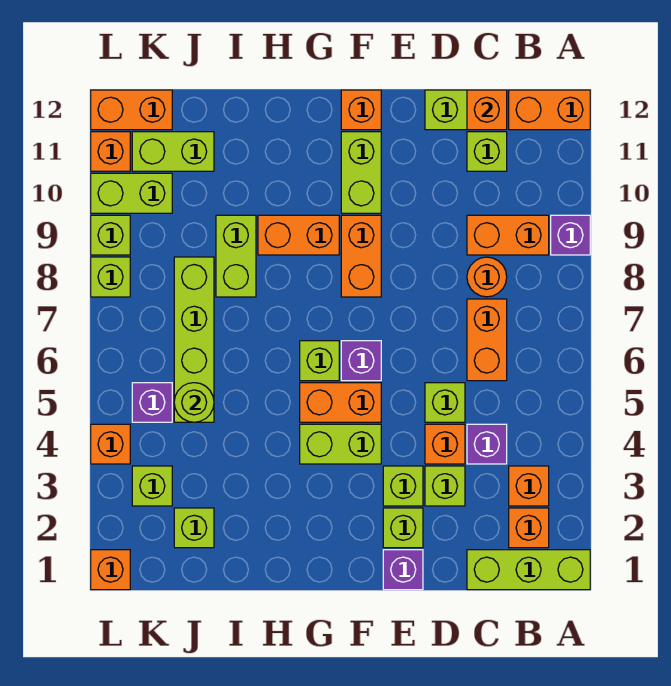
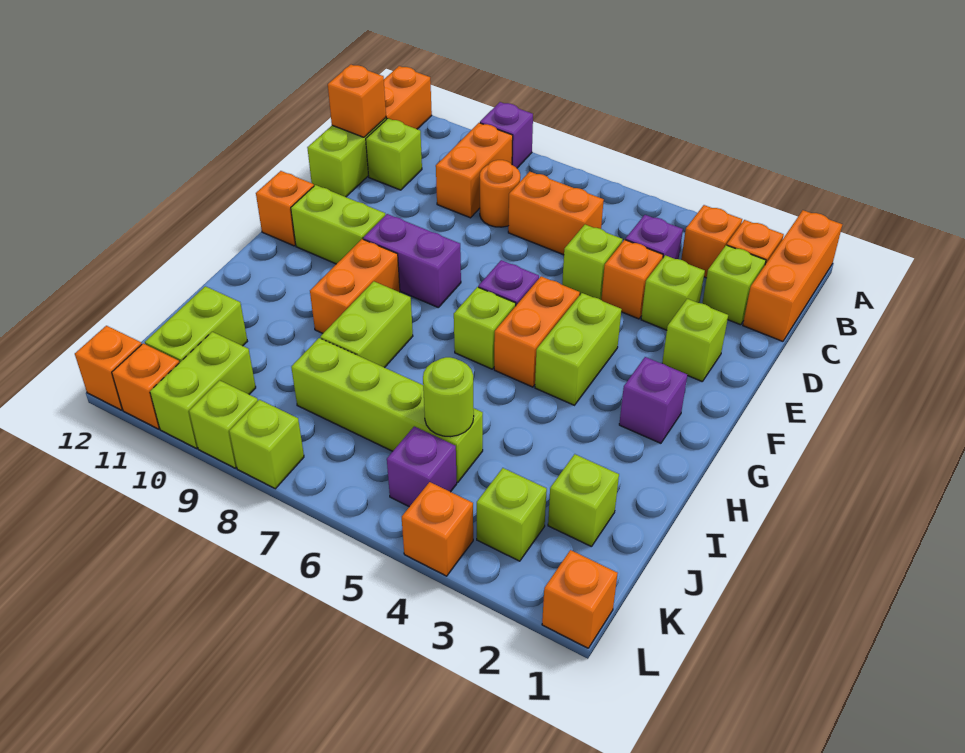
lime 1x3 brick [467,550,590,590] -> orange 1x3 brick [743,210,842,341]
purple 1x1 brick [383,550,423,590] -> purple 1x1 brick moved to [619,357,687,443]
lime 1x1 brick [383,466,423,506] -> lime 1x1 brick moved to [702,245,766,325]
orange 1x2 brick [341,215,381,297] -> purple 1x2 brick [363,214,461,308]
lime 1x2 brick [216,215,256,297] -> lime 1x2 brick turned to [320,281,413,368]
orange 1x2 brick [91,90,172,130] -> orange 1x1 brick [75,326,142,410]

